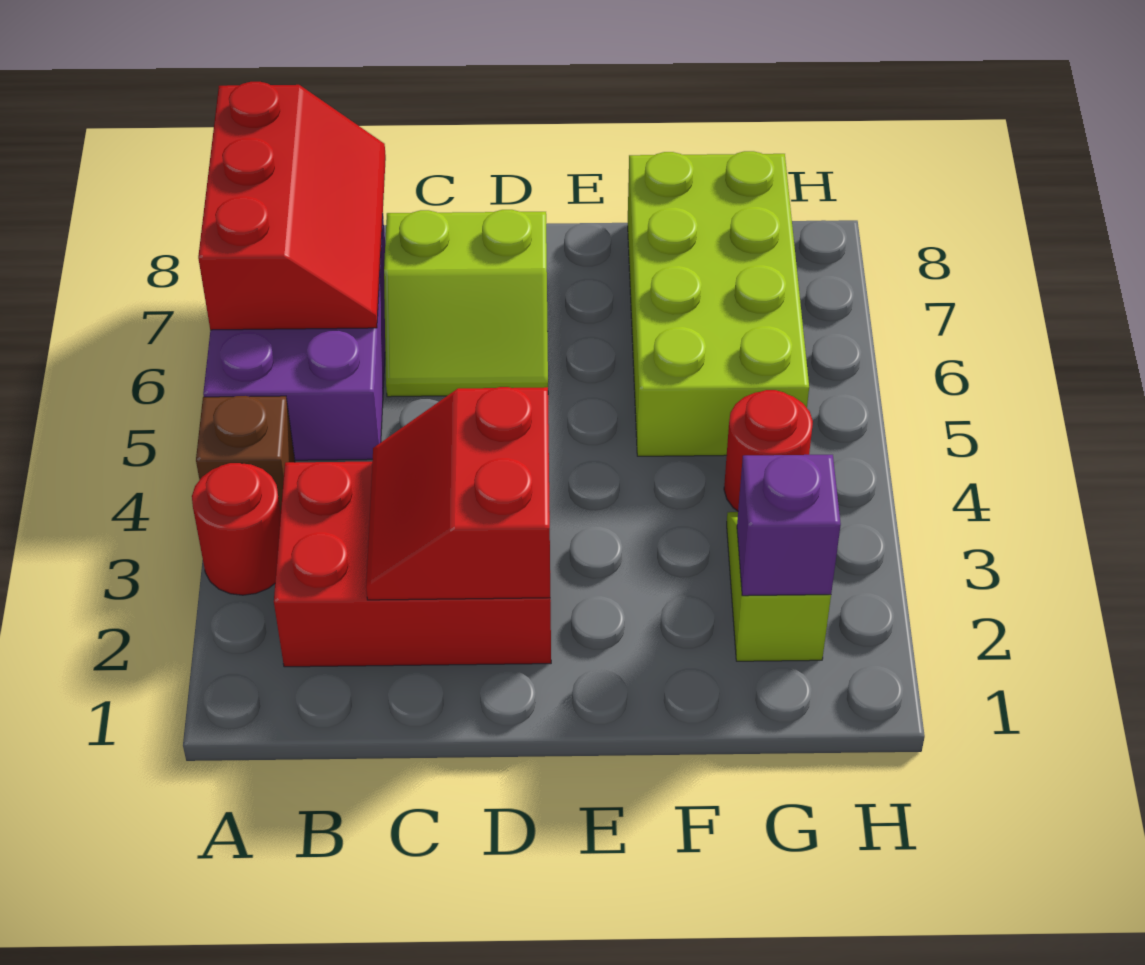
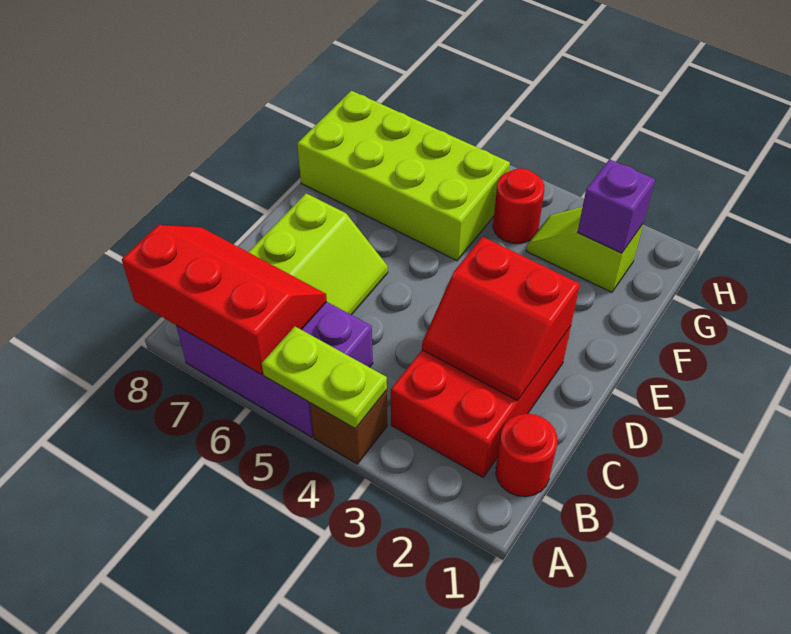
red 1x1 round brick [192,463,281,595] -> red 1x1 round brick moved to [496,414,557,497]
none -> lime 1x2 plate [262,326,387,429]

